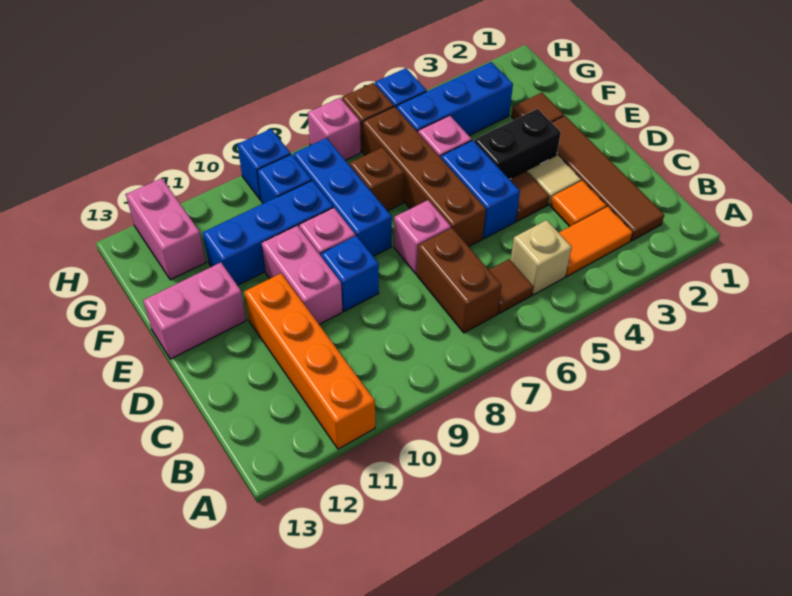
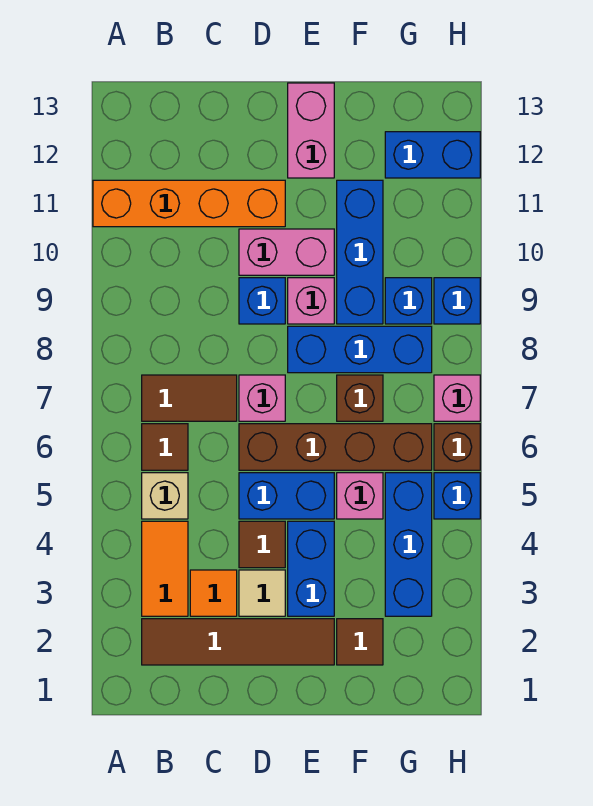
brown 1x2 brick [417,228,501,333] -> brown 1x2 tile [142,375,237,421]
black 1x2 brick [474,109,561,180] -> blue 1x2 brick [288,521,334,616]
pink 1x2 brick [126,178,206,280] -> blue 1x2 brick [385,132,480,178]

